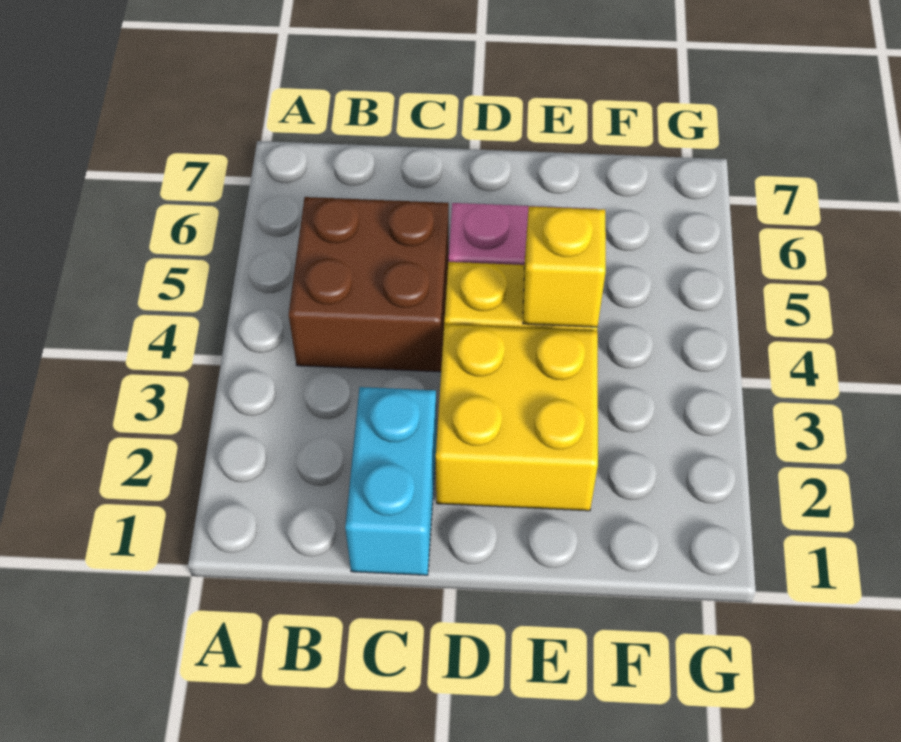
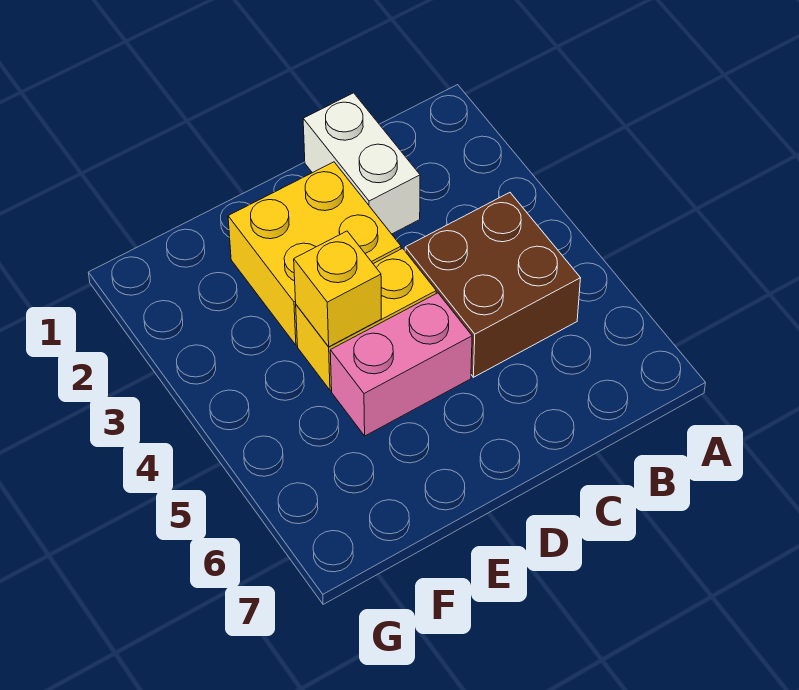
cyan 1x2 brick [345,387,437,575] -> white 1x2 brick [303,93,420,234]

